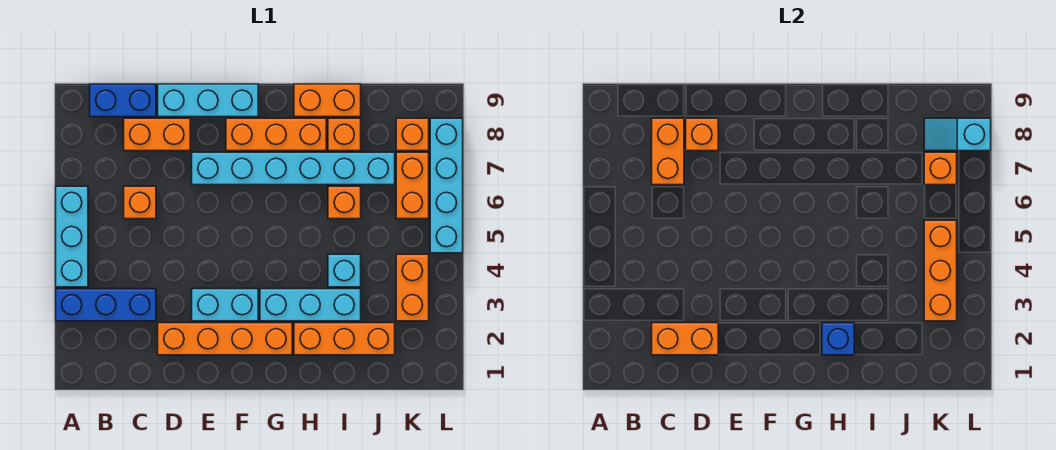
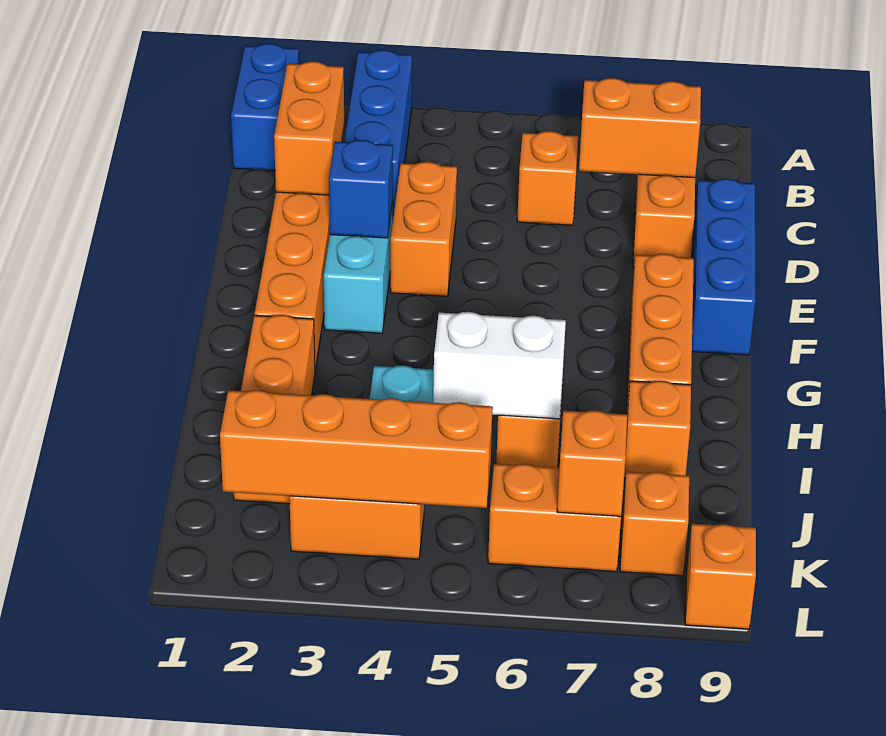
cyan 1x3 brick [56,186,88,287] -> none
blue 1x2 brick [90,84,156,117] -> blue 1x2 brick moved to [231,44,299,171]
orange 1x1 brick [686,118,718,151] -> orange 1x1 brick moved to [685,524,756,629]
cyan 1x3 brick [158,84,258,117] -> blue 1x3 brick [692,179,755,355]
cyan 1x6 brick [192,152,395,185] -> none
cyan 1x3 brick [260,289,361,321] -> none
blue 1x1 brick [822,323,854,355] -> blue 1x1 brick moved to [329,140,393,238]
orange 1x2 brick [294,84,361,117] -> orange 1x2 brick moved to [391,162,457,296]
none -> white 1x2 brick [433,312,566,419]
orange 1x3 brick [924,220,957,321] -> orange 1x4 brick [220,390,493,508]
cyan 1x2 slope [924,118,991,151] -> none
cyan 1x4 brick [430,118,463,253] -> none

